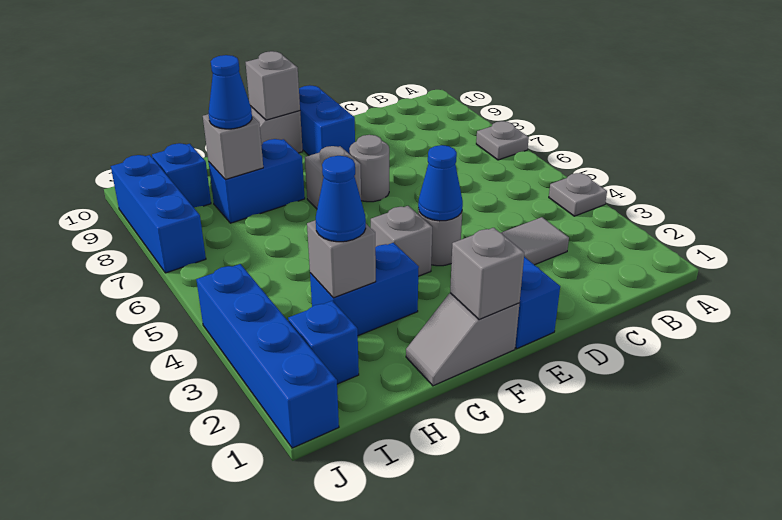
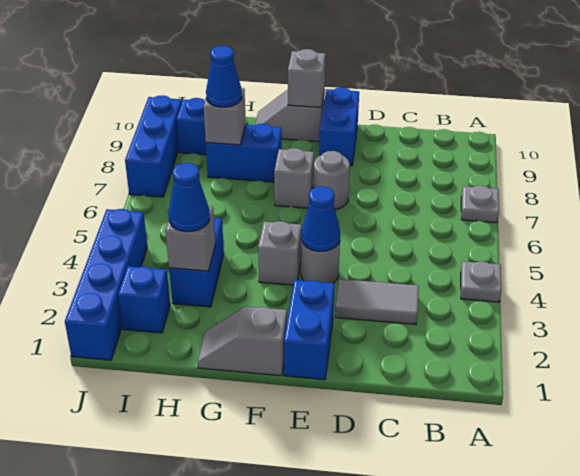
grey 1x1 brick [450,228,524,320] -> none
blue 1x2 brick [310,243,419,336] -> blue 1x2 brick turned to [169,218,224,307]

